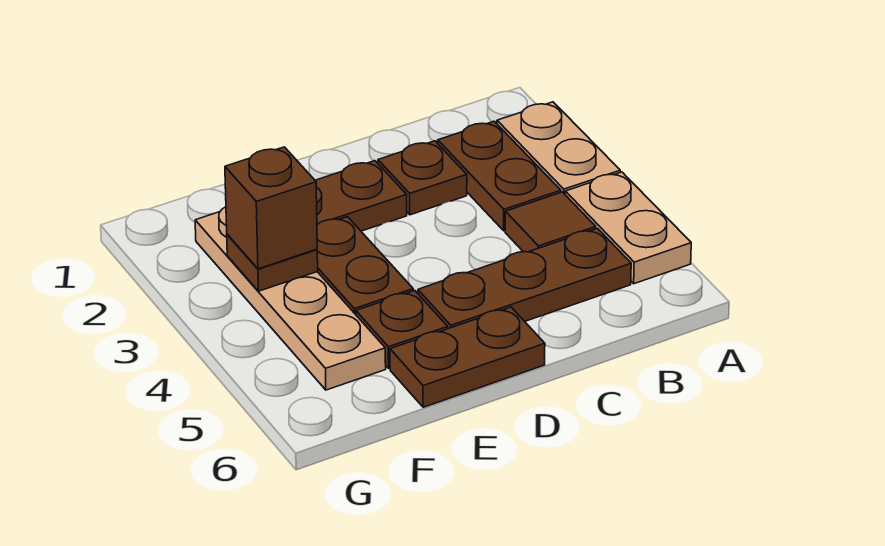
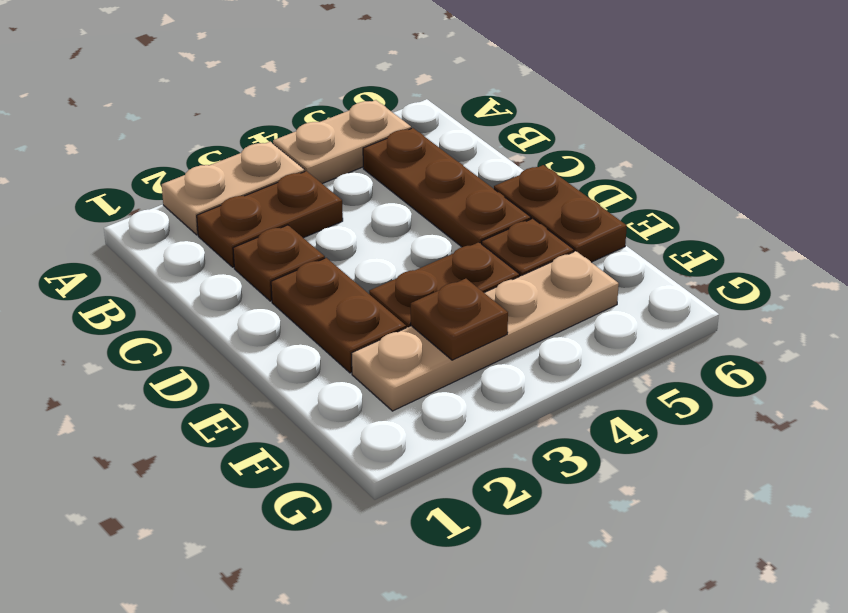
brown 1x1 tile [505,192,596,252] -> none
brown 1x1 brick [225,147,317,269] -> none

